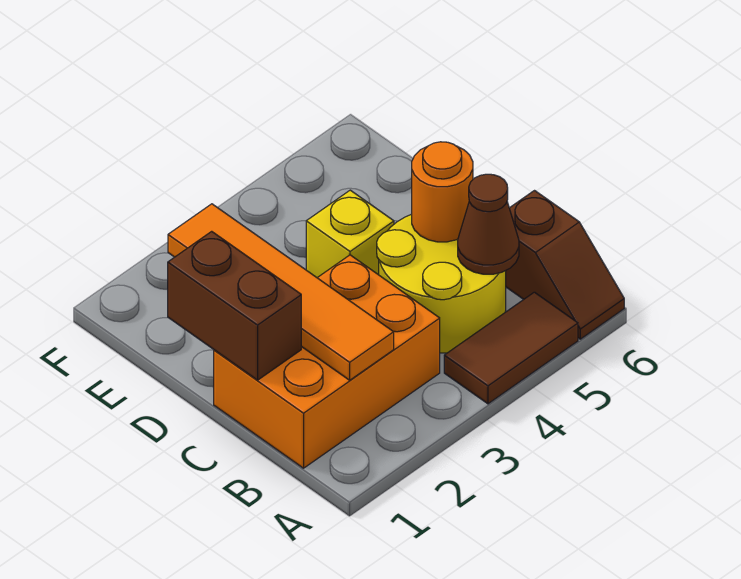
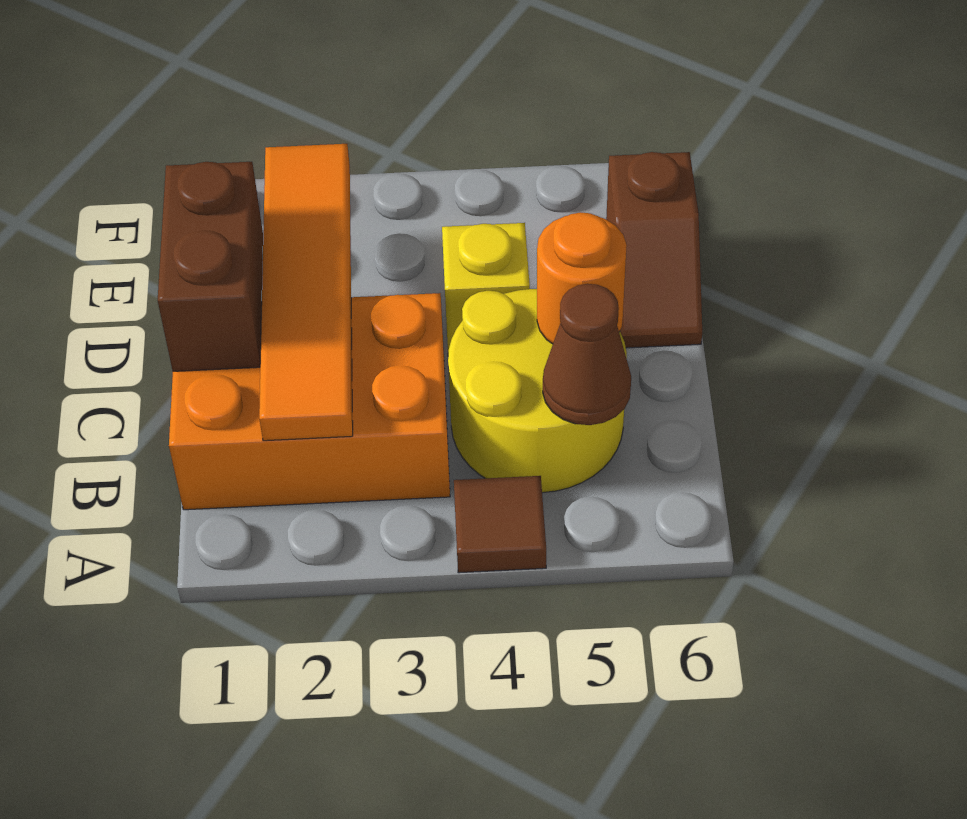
brown 1x2 tile [444,292,578,404] -> brown 1x1 tile [454,476,546,573]
brown 1x2 slope [506,191,624,339] -> brown 1x2 slope moved to [606,152,702,348]

